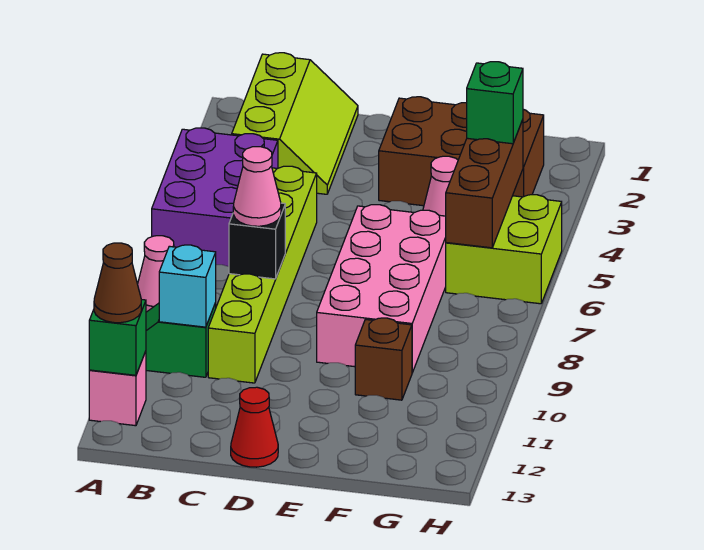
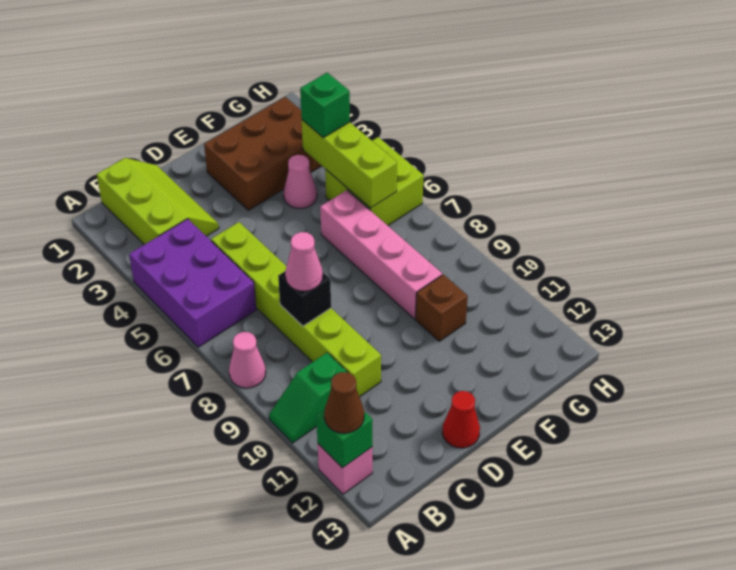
cyan 1x1 brick [159,245,216,327] -> none
pink 2x4 brick [317,205,446,373] -> pink 1x4 brick [320,190,442,319]
brown 1x3 brick [446,120,523,248] -> lime 1x3 brick [302,120,397,208]

